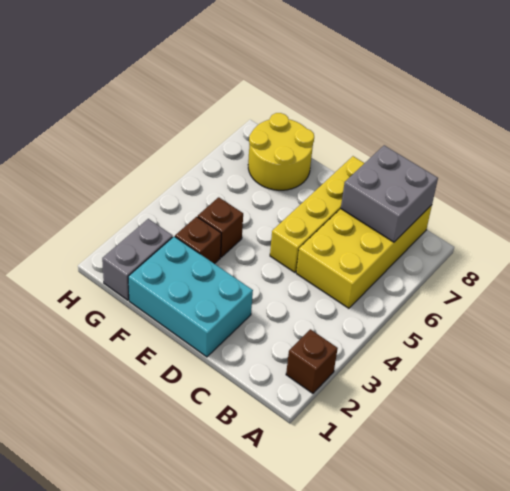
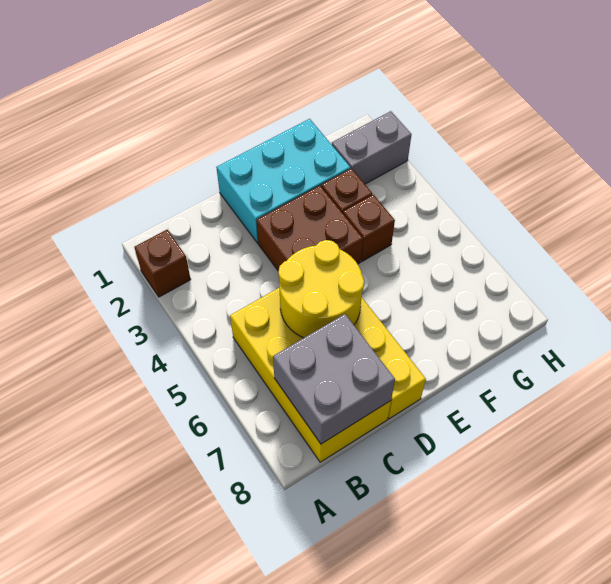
none -> brown 2x2 brick [257,186,363,271]
yellow 2x2 round brick [248,113,314,190] -> yellow 2x2 round brick moved to [278,240,364,338]
grey 1x2 brick [102,219,173,300] -> grey 1x2 brick turned to [332,111,412,184]

